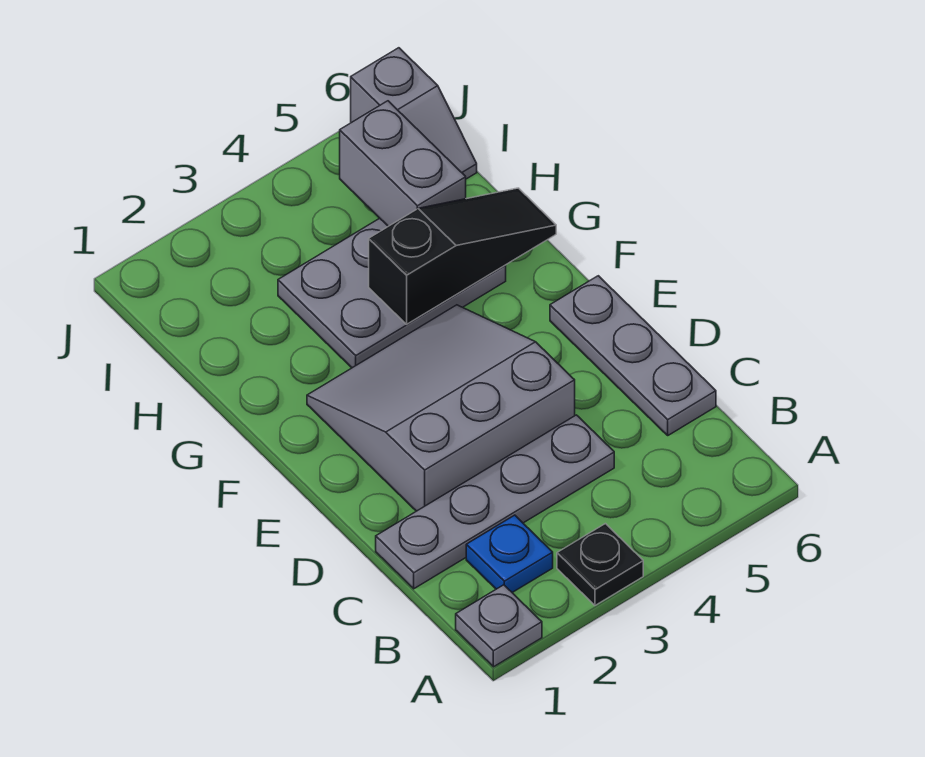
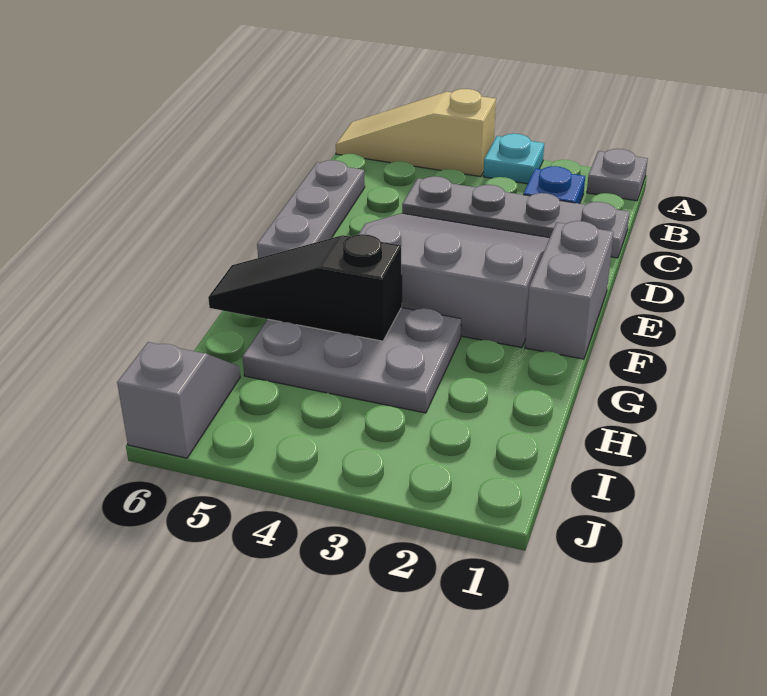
black 1x1 plate [557,524,643,605] -> cyan 1x1 plate [483,134,544,184]
none -> tan 1x3 slope [336,89,496,177]
grey 3x3 slope [307,305,575,511] -> grey 3x3 slope turned to [358,213,550,348]
grey 1x2 brick [340,101,466,226] -> grey 1x2 brick moved to [525,221,614,359]

